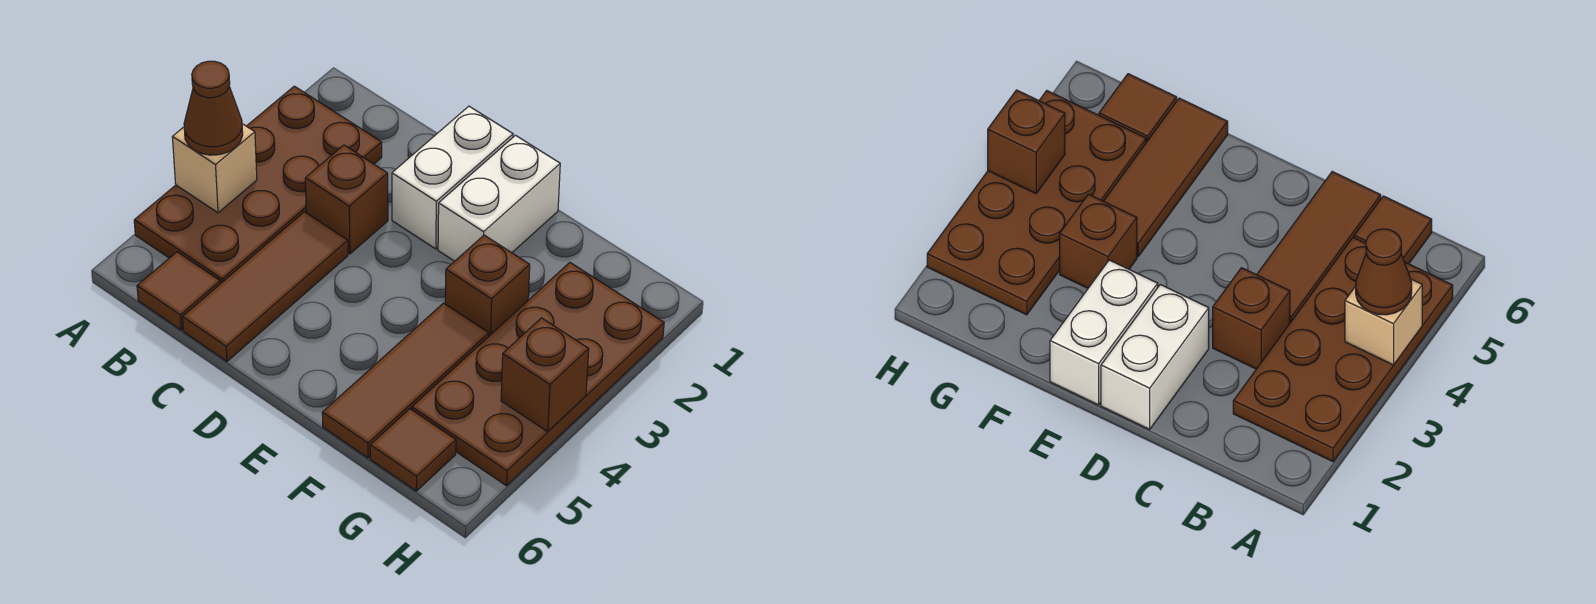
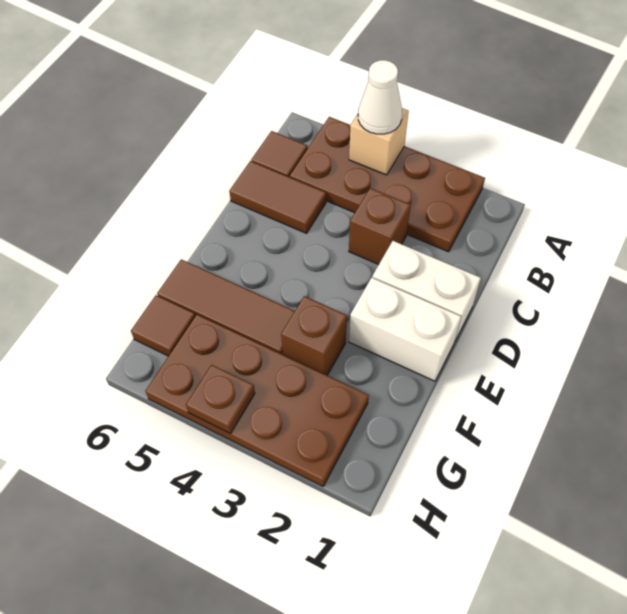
brown 1x1 cone [184,61,243,155] -> white 1x1 cone [358,60,402,134]
brown 1x3 tile [183,212,348,361] -> brown 1x2 tile [229,161,326,233]
brown 1x1 brick [501,318,589,432] -> brown 1x1 plate [186,365,255,434]

